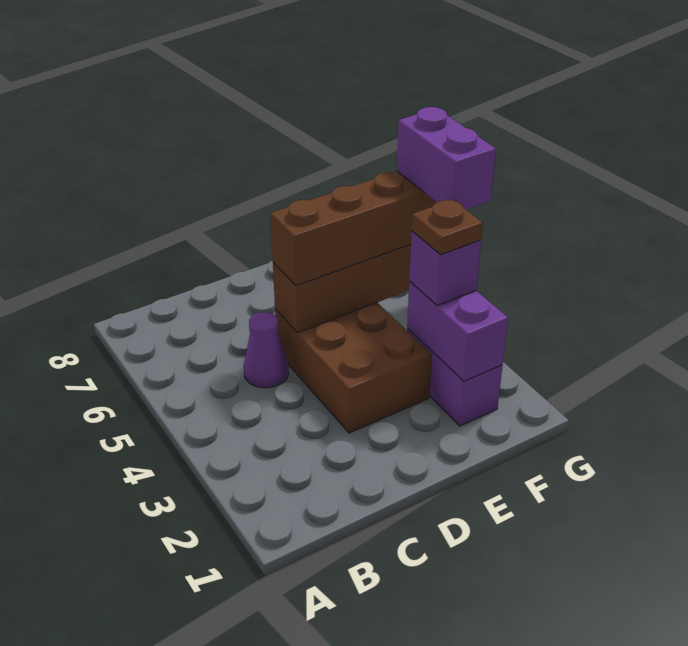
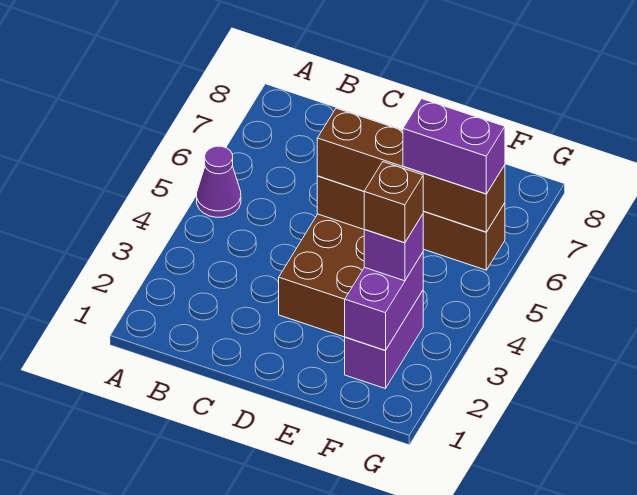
purple 1x1 cone [244,312,289,388] -> purple 1x1 cone moved to [197,146,241,217]
brown 1x1 plate [412,200,483,255] -> brown 1x1 brick [364,162,424,243]
purple 1x2 brick [397,107,496,210] -> purple 1x2 brick turned to [403,99,505,194]

